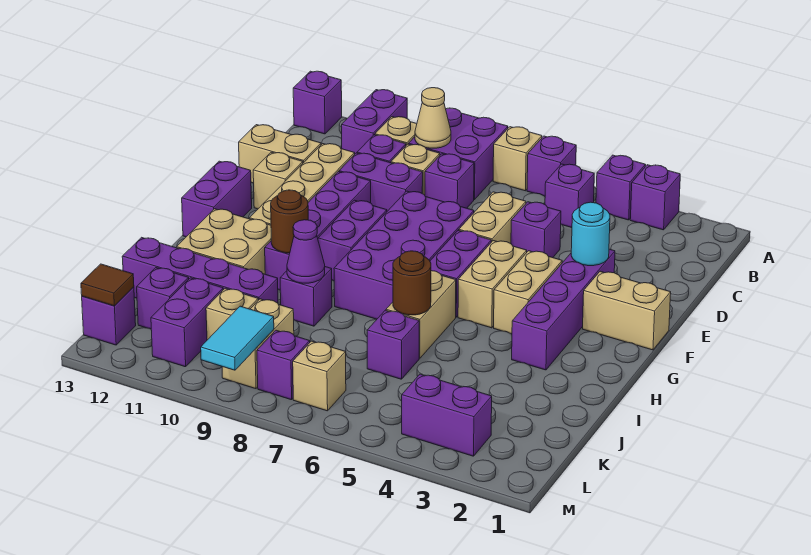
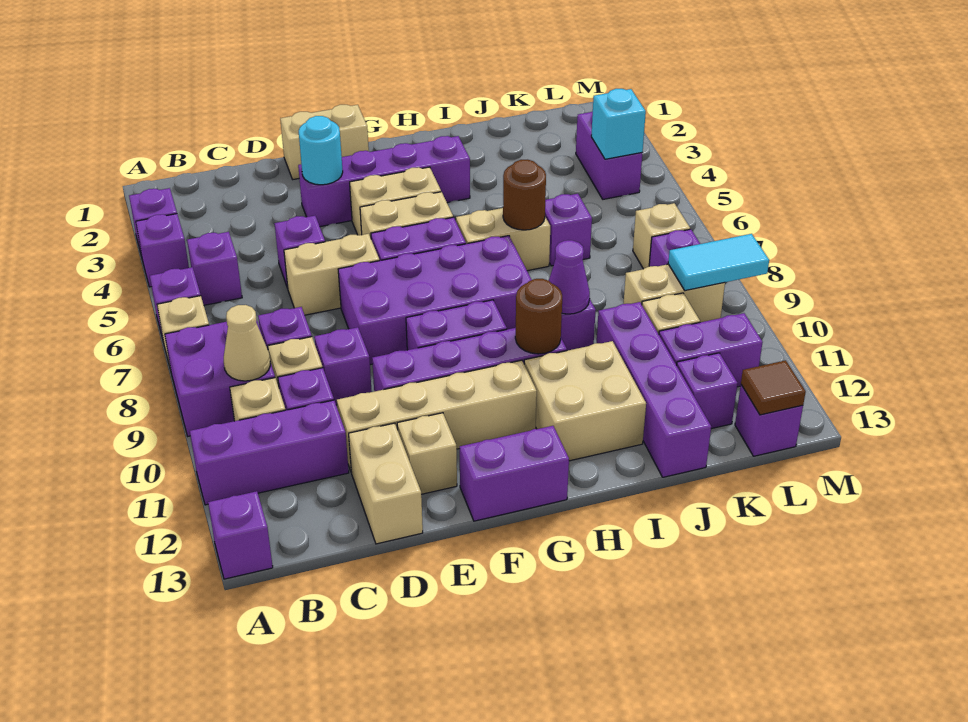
purple 1x2 brick [342,90,407,154] -> purple 1x3 brick [190,400,349,505]
purple 1x2 brick [339,153,423,211] -> purple 1x1 brick [314,327,372,405]
tan 1x2 brick [583,271,671,350] -> tan 1x2 brick turned to [280,105,369,179]
none -> cyan 1x1 brick [591,89,646,159]

